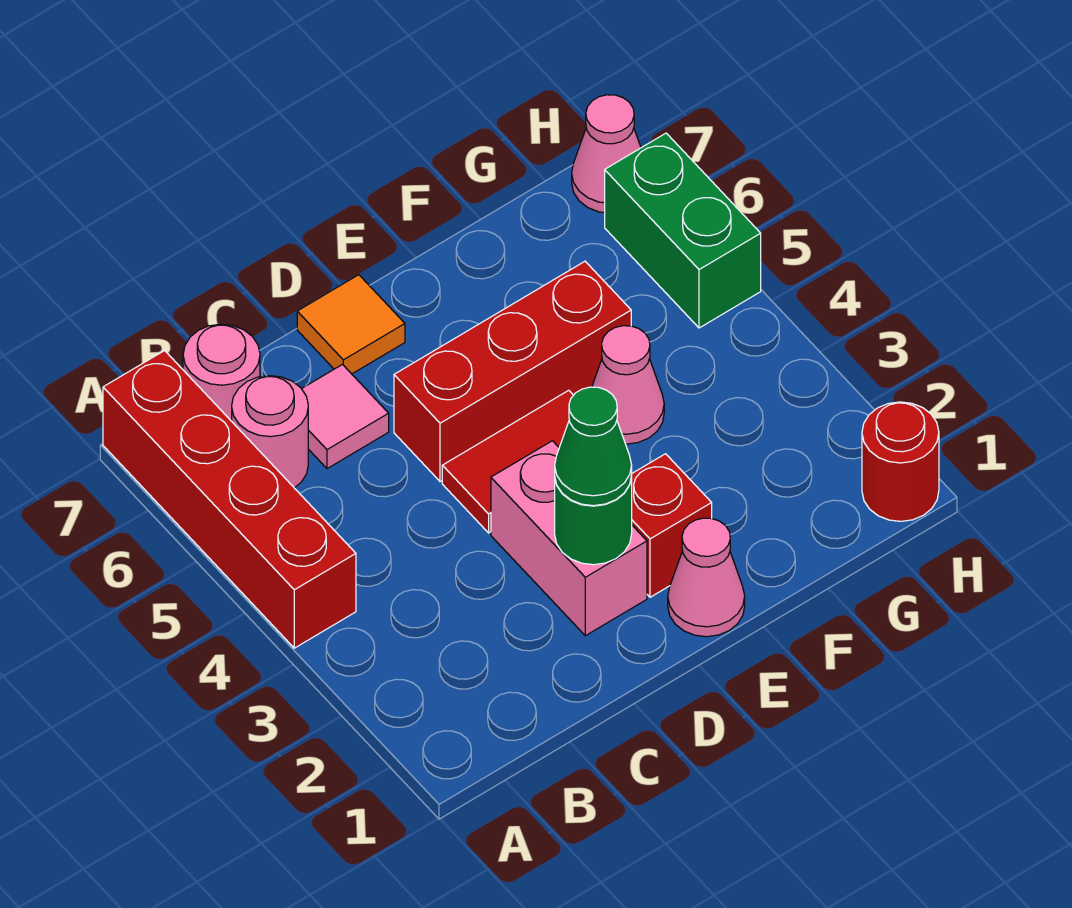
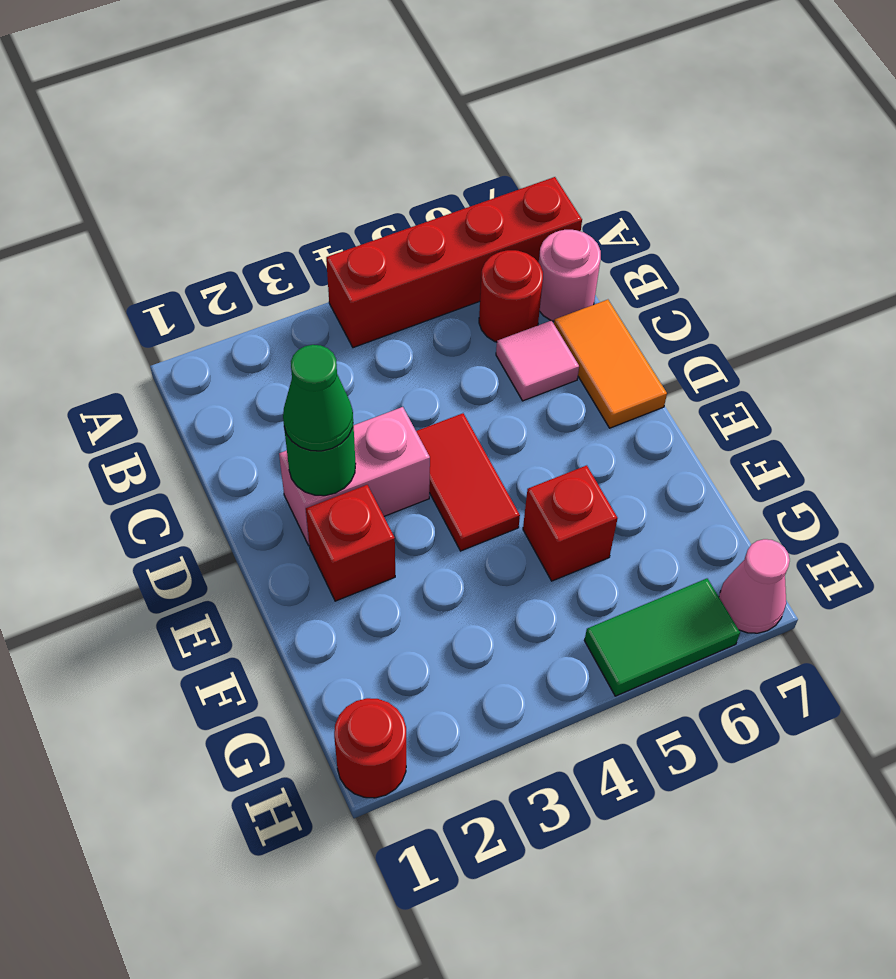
pink 1x1 round brick [232,376,308,488] -> red 1x1 round brick [479,250,543,342]
red 1x3 brick [394,261,631,482] -> red 1x1 brick [523,465,618,581]
orange 1x1 tile [297,275,405,374] -> orange 1x2 tile [554,300,667,428]
pink 1x1 cone [668,518,745,637] -> none
pink 1x1 cone [592,326,664,444] -> none
green 1x2 brick [605,133,761,328] -> green 1x2 tile [584,579,740,696]

